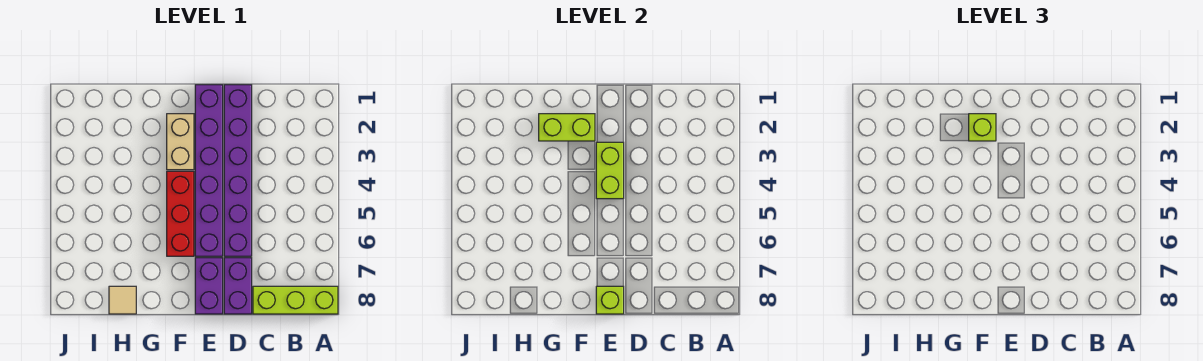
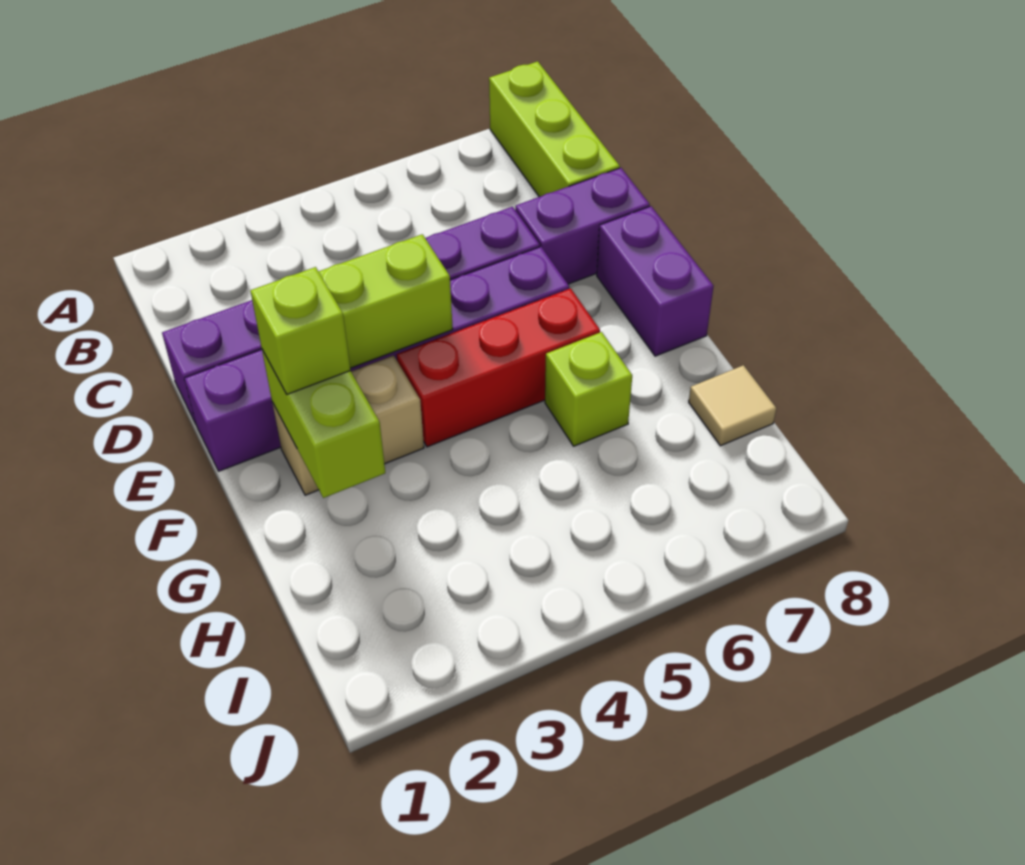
purple 1x2 brick [195,258,223,314] -> purple 1x2 brick turned to [597,206,714,356]
lime 1x1 brick [596,286,624,314] -> lime 1x1 brick moved to [545,332,632,446]

